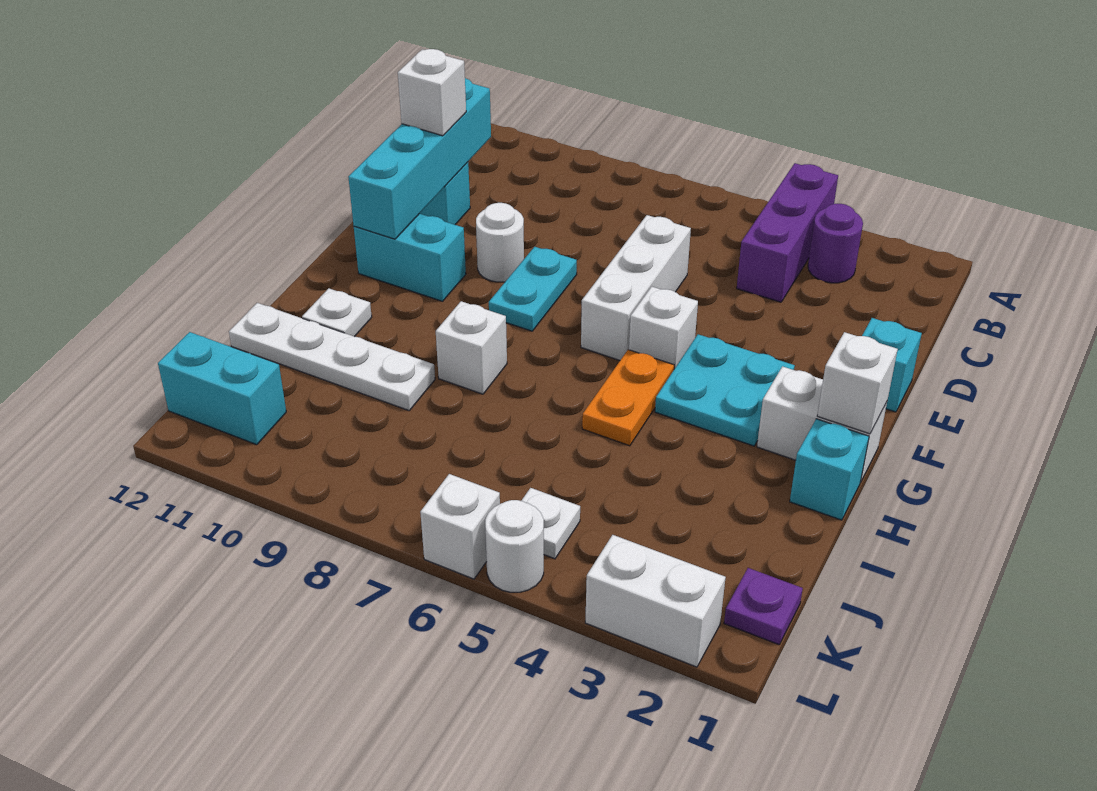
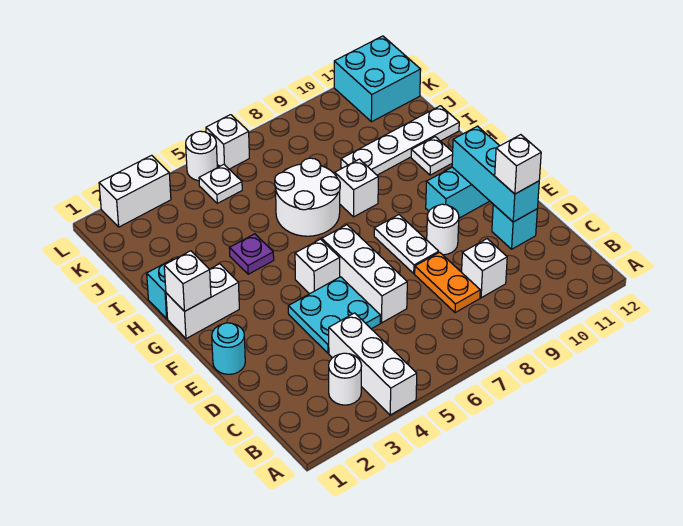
purple 1x3 brick [737,163,838,302] -> white 1x3 brick [329,313,417,415]
purple 1x1 round brick [808,204,863,283] -> white 1x1 round brick [329,353,361,405]
none -> white 1x1 brick [462,239,507,298]
cyan 1x4 brick [348,78,491,239] -> cyan 1x3 brick [452,126,539,222]
cyan 1x1 brick [862,318,922,412] -> cyan 1x1 round brick [212,323,245,374]
cyan 1x2 plate [489,247,577,331] -> white 1x2 plate [374,215,439,273]
cyan 2x2 plate [655,334,795,446] -> cyan 2x2 plate moved to [288,277,380,353]
orange 1x2 plate [582,350,674,446] -> orange 1x2 plate moved to [415,252,480,313]
none -> white 2x2 round brick [275,158,340,236]
purple 1x1 plate [724,568,803,645] -> purple 1x1 plate moved to [229,234,274,274]
cyan 1x2 brick [158,332,286,445] -> cyan 2x2 brick [334,36,421,122]

